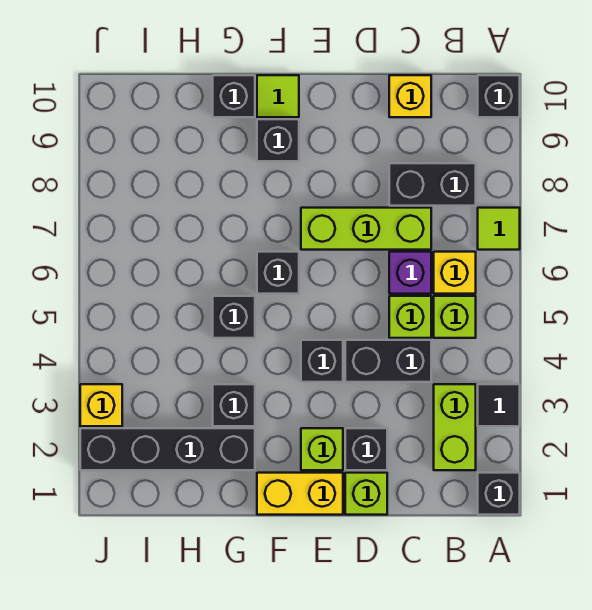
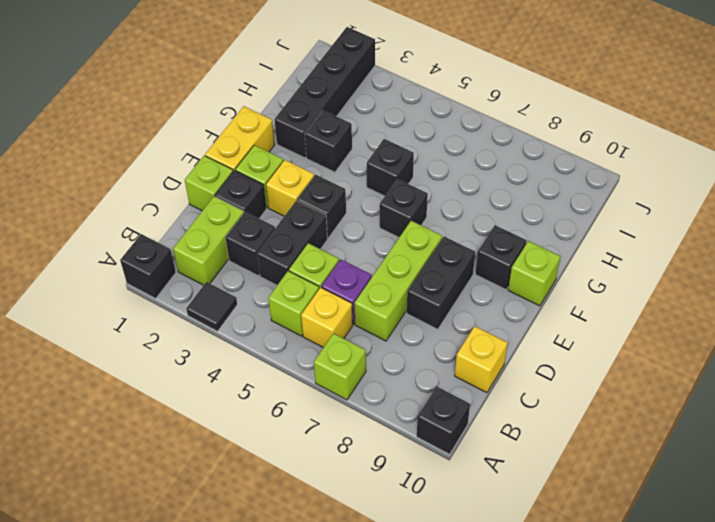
lime 1x1 tile [478,208,520,250] -> lime 1x1 brick [314,333,366,400]
lime 1x2 brick [434,384,476,470] -> lime 1x2 brick turned to [173,196,244,285]
black 1x2 brick [389,163,476,206] -> black 1x2 brick moved to [407,237,475,329]
lime 1x1 tile [257,75,299,117] -> lime 1x1 brick [508,241,561,306]
black 1x1 brick [213,75,255,117] -> black 1x1 brick moved to [225,212,275,276]
yellow 1x1 brick [80,384,122,426] -> yellow 1x1 brick moved to [266,160,314,216]

